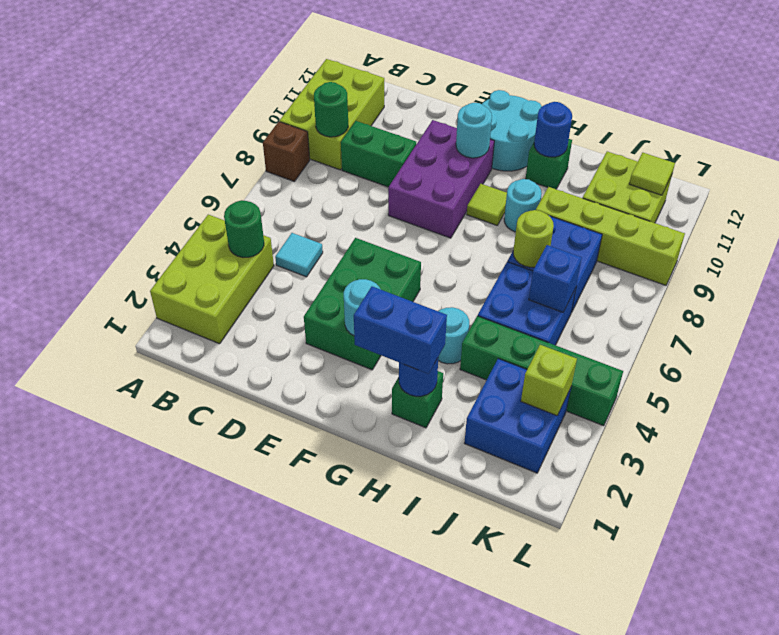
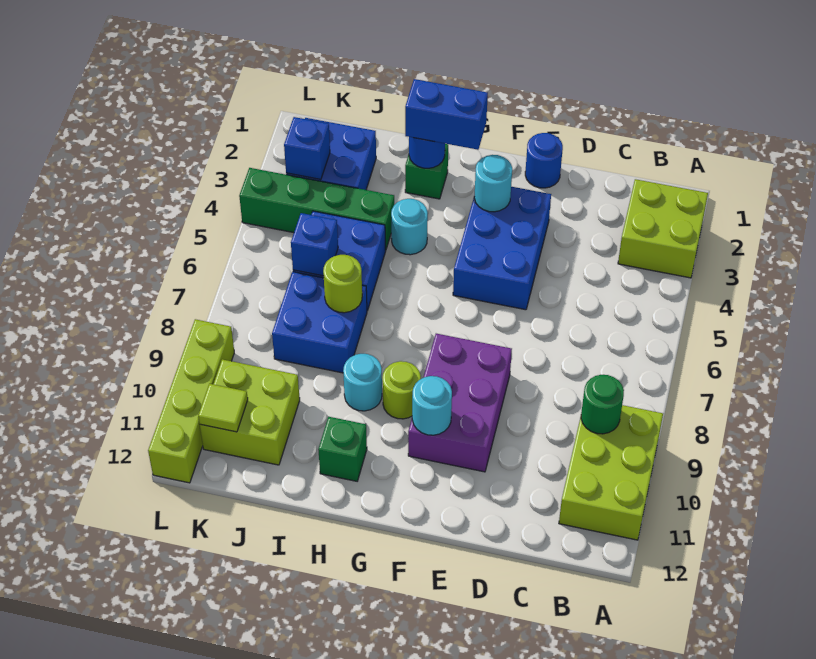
lime 2x3 brick [150,215,274,344] -> lime 2x2 brick [618,179,708,278]
brown 1x1 brick [263,122,310,181] -> none
green 1x1 round brick [224,200,264,257] -> none
cyan 1x1 tile [275,233,323,277] -> none
green 1x2 brick [341,121,416,187] -> none
green 2x3 brick [304,238,421,370] -> blue 2x3 brick [453,187,551,310]
cyan 2x2 round brick [482,90,542,171] -> none
lime 1x1 tile [467,184,507,225] -> lime 1x1 round brick [383,361,421,419]
blue 1x1 round brick [534,102,572,157] -> blue 1x1 round brick moved to [525,133,563,188]
lime 1x4 brick [536,187,685,285] -> lime 1x4 brick turned to [148,319,234,483]
lime 1x1 brick [521,345,577,416] -> blue 1x1 brick [284,117,330,180]

